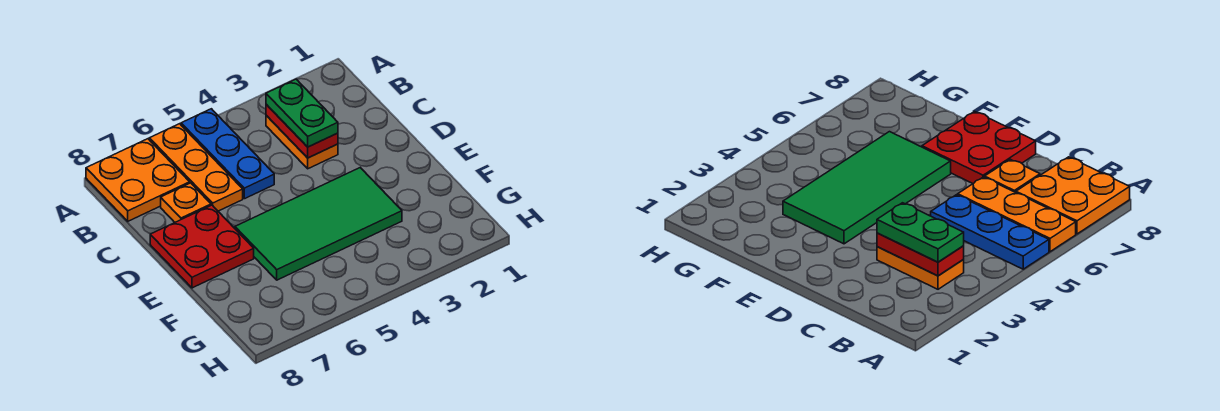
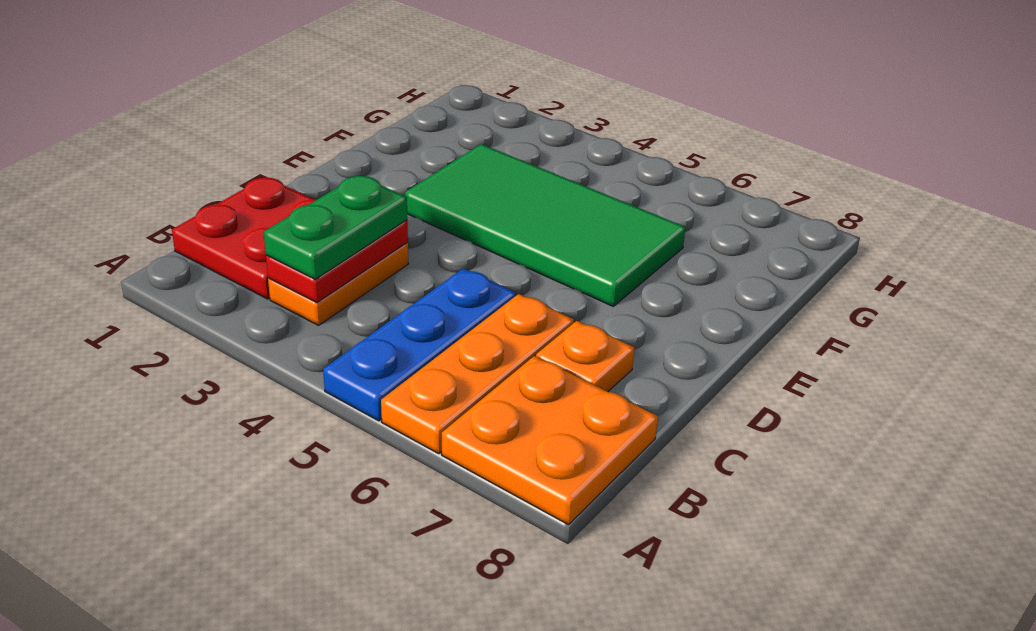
red 2x2 plate [150,205,254,288] -> red 2x2 plate moved to [172,177,316,299]

